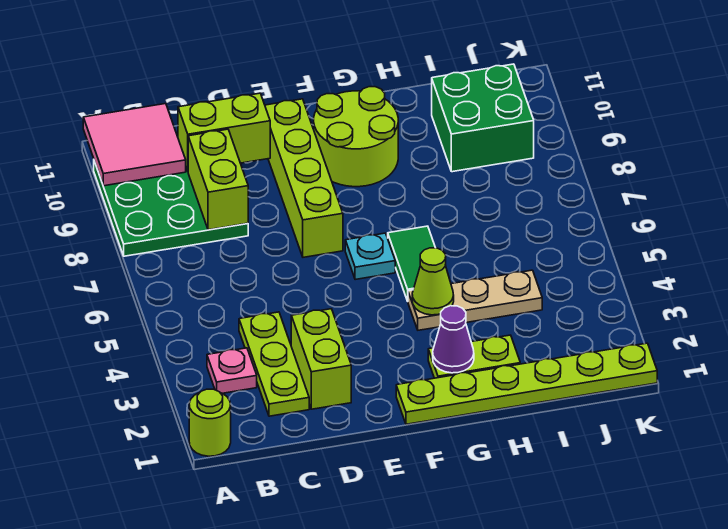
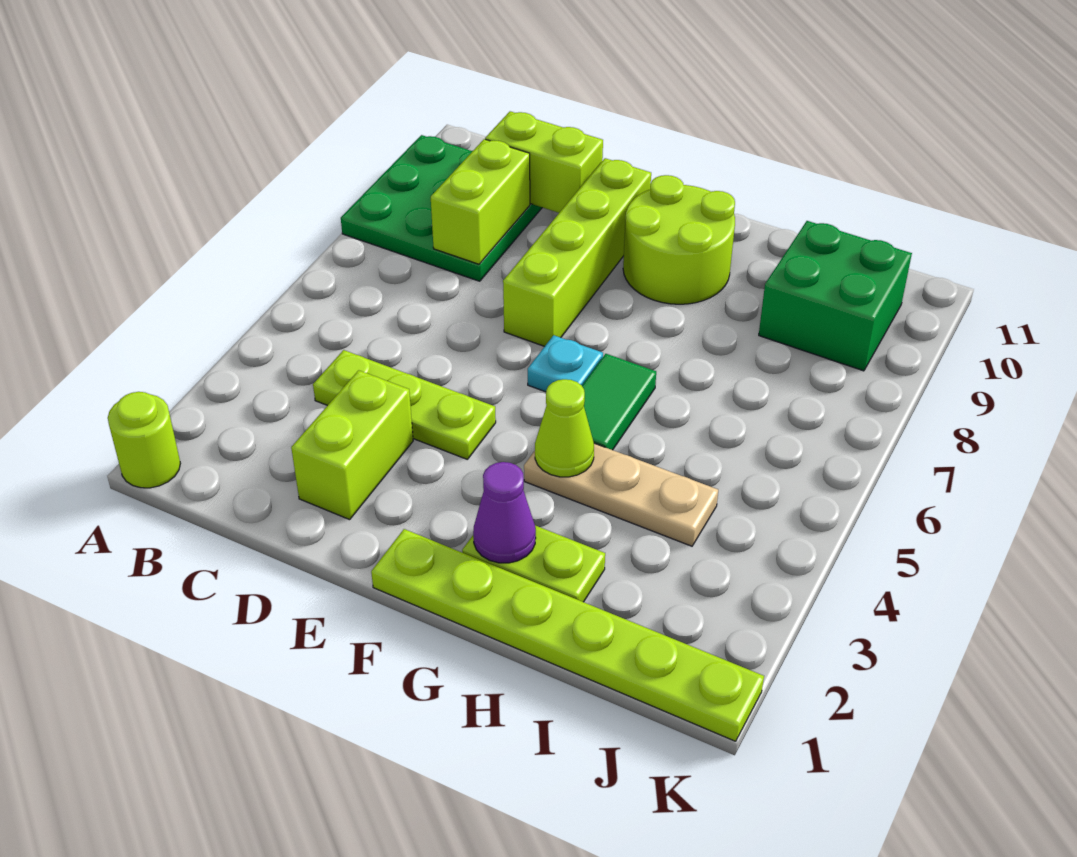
pink 2x2 tile [83,104,186,186] -> none
pink 1x1 plate [207,348,257,393] -> none
lime 1x3 plate [239,312,309,416] -> lime 1x3 plate turned to [313,350,496,460]

